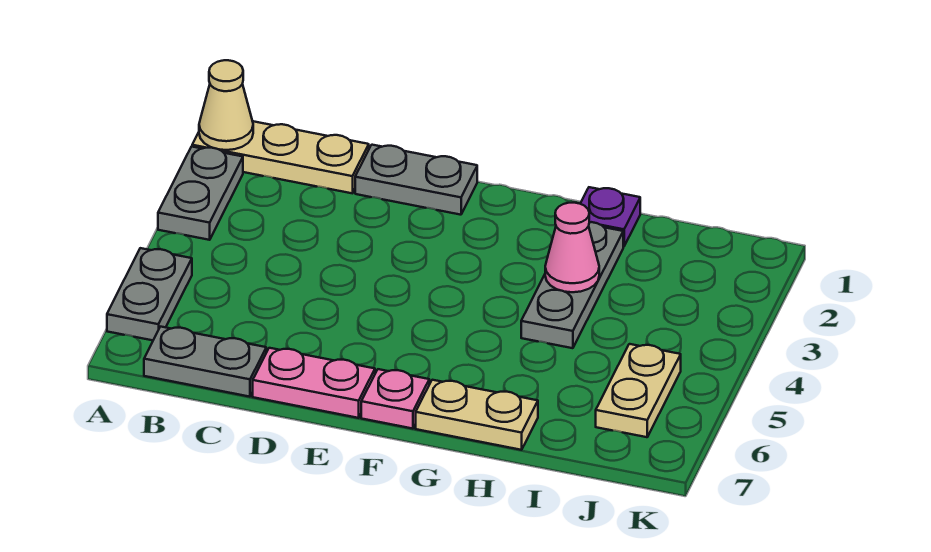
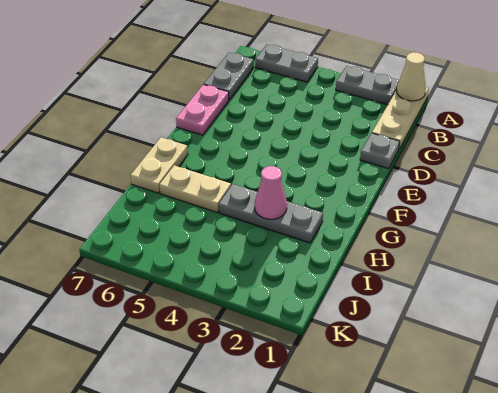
grey 1x2 plate [355,145,477,215] -> grey 1x1 plate [360,133,400,169]
pink 1x1 plate [361,369,429,429] -> none
purple 1x1 plate [580,187,640,247] -> none
tan 1x2 plate [596,344,681,437] -> tan 1x2 plate moved to [159,165,231,213]

